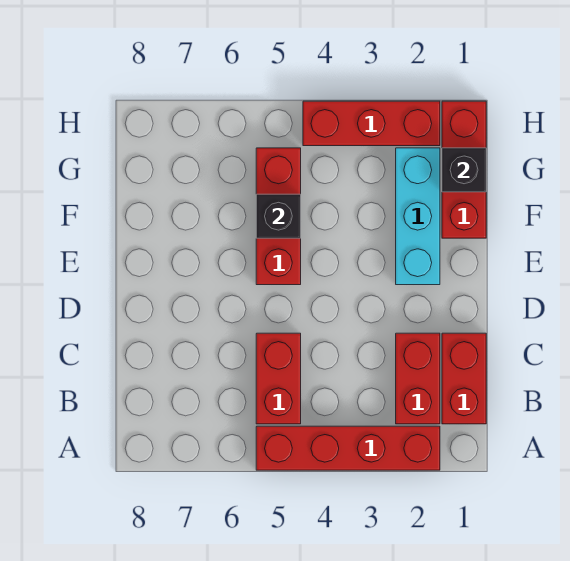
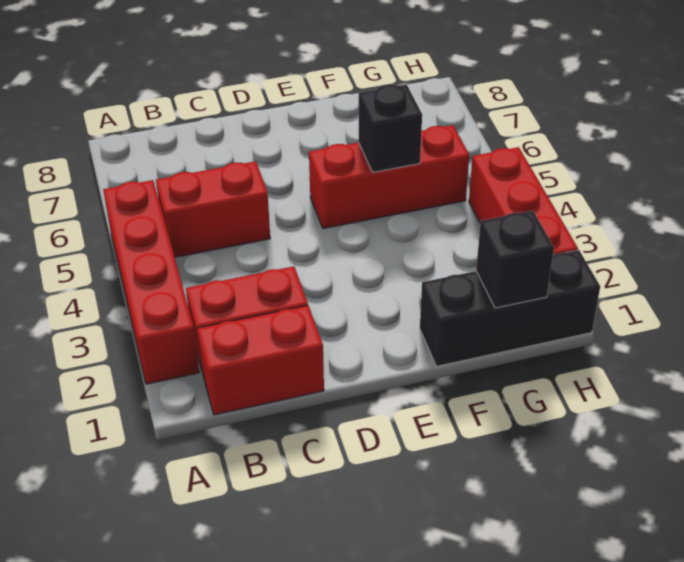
cyan 1x3 brick [396,148,440,285] -> none
red 1x3 brick [442,101,486,238] -> black 1x3 brick [420,250,600,366]

